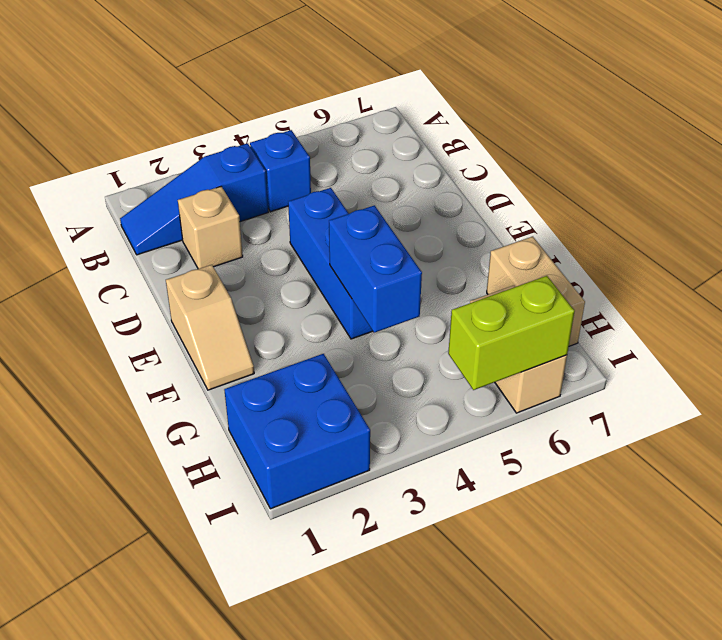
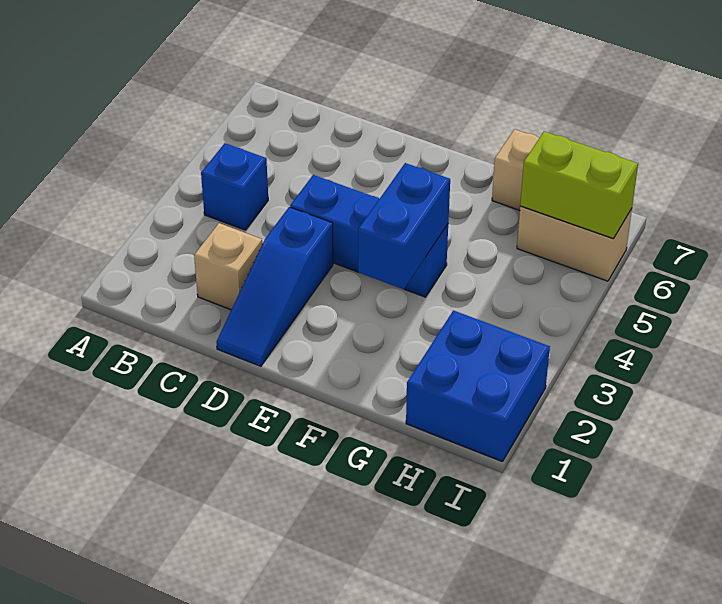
blue 1x3 slope [120,143,268,255] -> blue 1x3 slope moved to [216,207,333,366]
tan 1x2 slope [166,265,254,390] -> none
blue 1x2 brick [329,205,422,333] -> blue 1x2 brick turned to [358,163,450,289]
lime 1x2 brick [448,276,575,390] -> lime 1x2 brick turned to [520,131,638,239]

